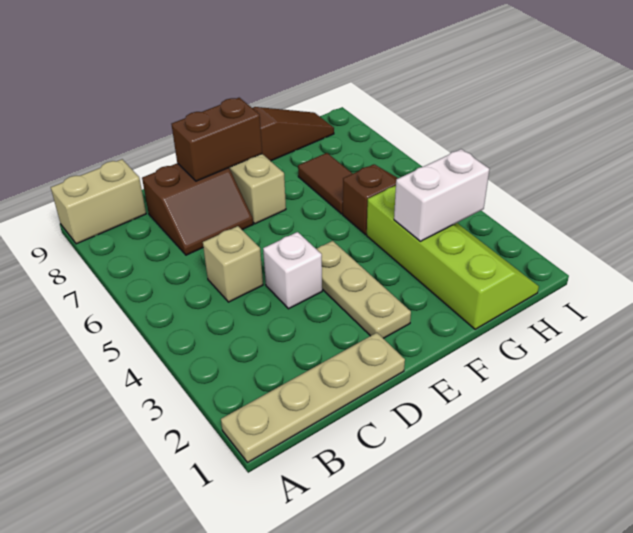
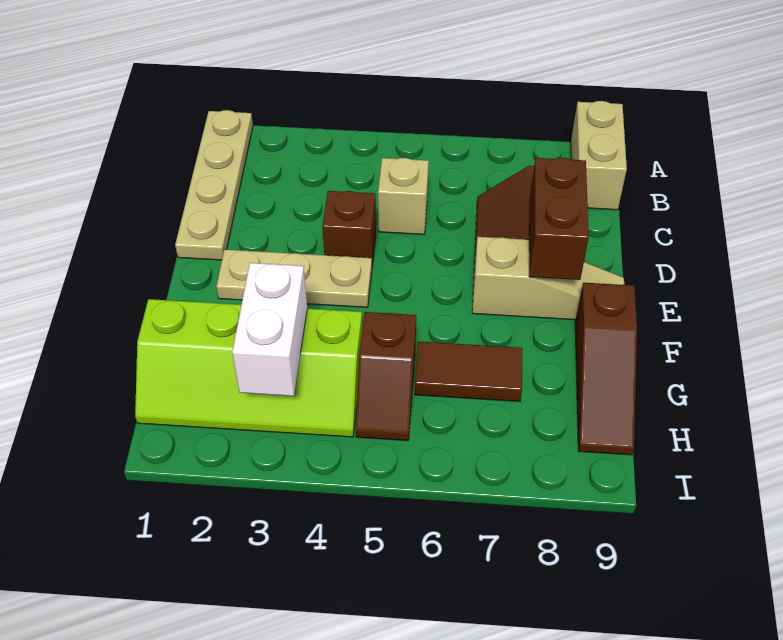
white 1x1 brick [263,232,322,309] -> brown 1x1 brick [322,191,376,265]

